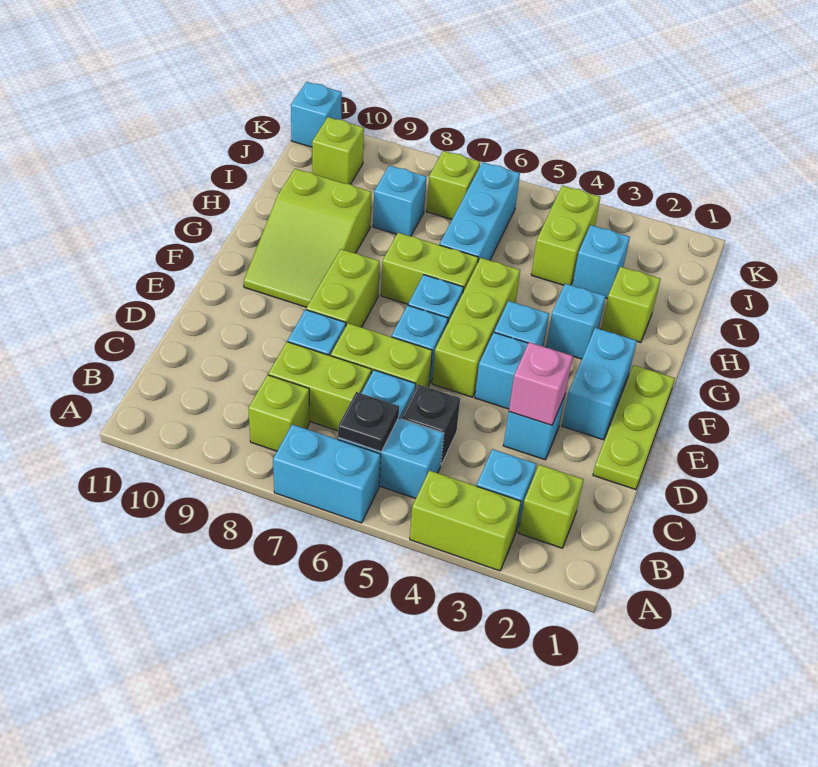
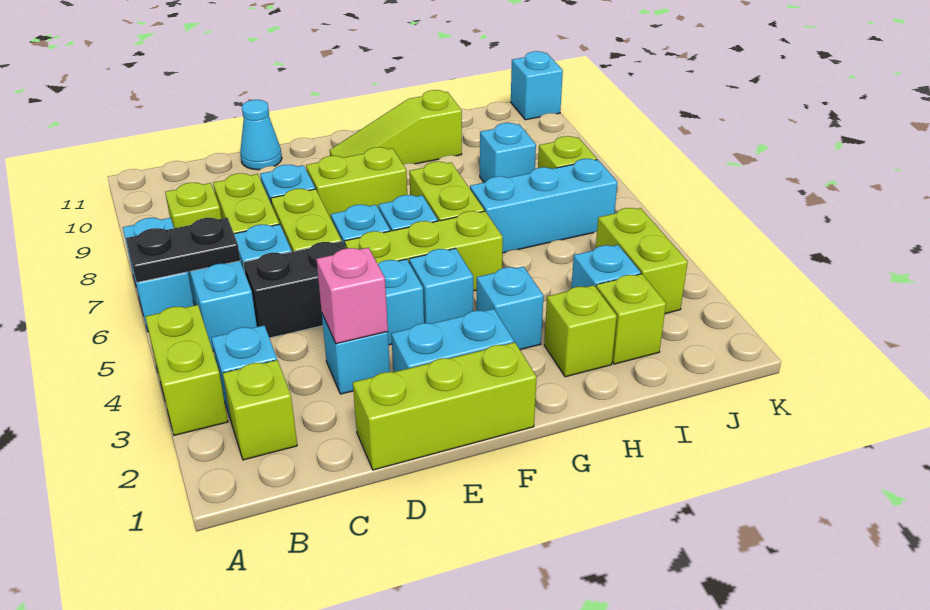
black 1x1 plate [338,392,399,452] -> black 1x2 plate [126,218,240,282]
black 1x1 brick [401,384,460,465] -> black 1x2 brick [243,241,346,338]
lime 1x3 plate [593,365,675,490] -> lime 1x3 brick [353,342,537,470]
none -> cyan 1x1 cone [240,100,282,170]
lime 2x3 slope [244,169,372,307] -> lime 1x3 slope [330,90,462,164]
lime 1x2 brick [531,186,600,285] -> lime 1x2 brick turned to [596,208,688,314]
lime 1x1 brick [312,117,364,184] -> lime 1x1 brick moved to [596,274,666,364]

